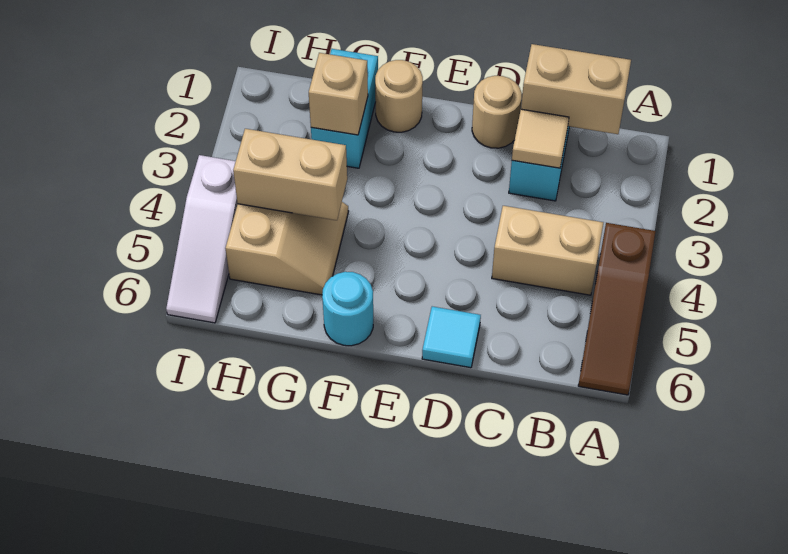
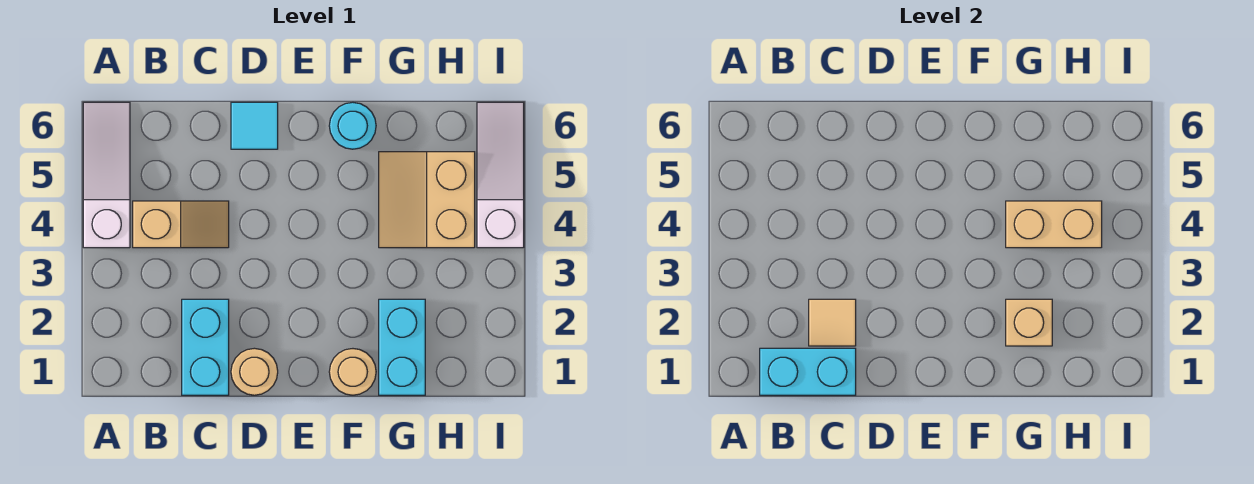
brown 1x3 slope [578,223,656,395] -> white 1x3 slope [83,102,130,248]
tan 1x2 brick [521,44,631,134] -> cyan 1x2 brick [760,348,856,395]
tan 1x2 brick [492,206,603,295] -> tan 1x2 slope [133,201,229,248]

